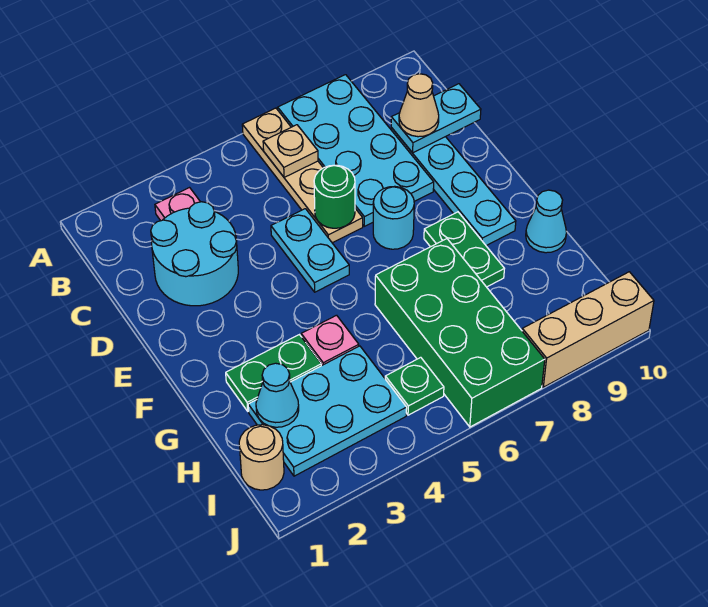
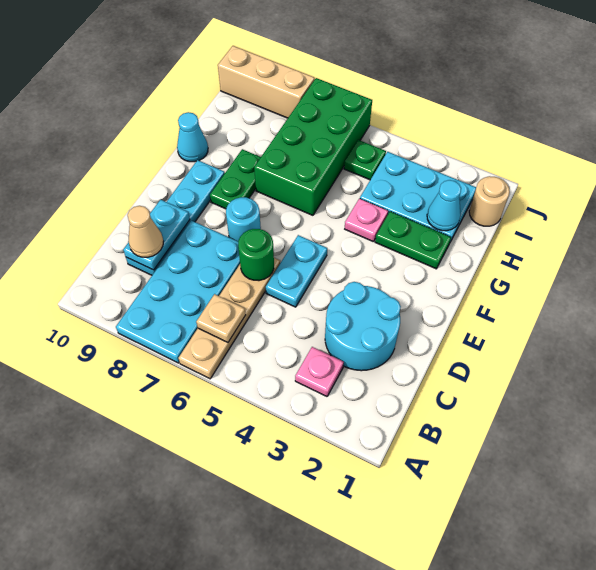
cyan 1x2 plate [391,84,481,153] -> cyan 1x2 plate turned to [123,200,190,270]

